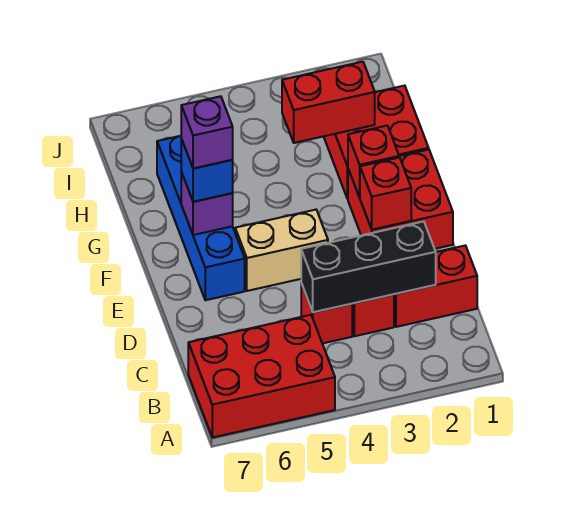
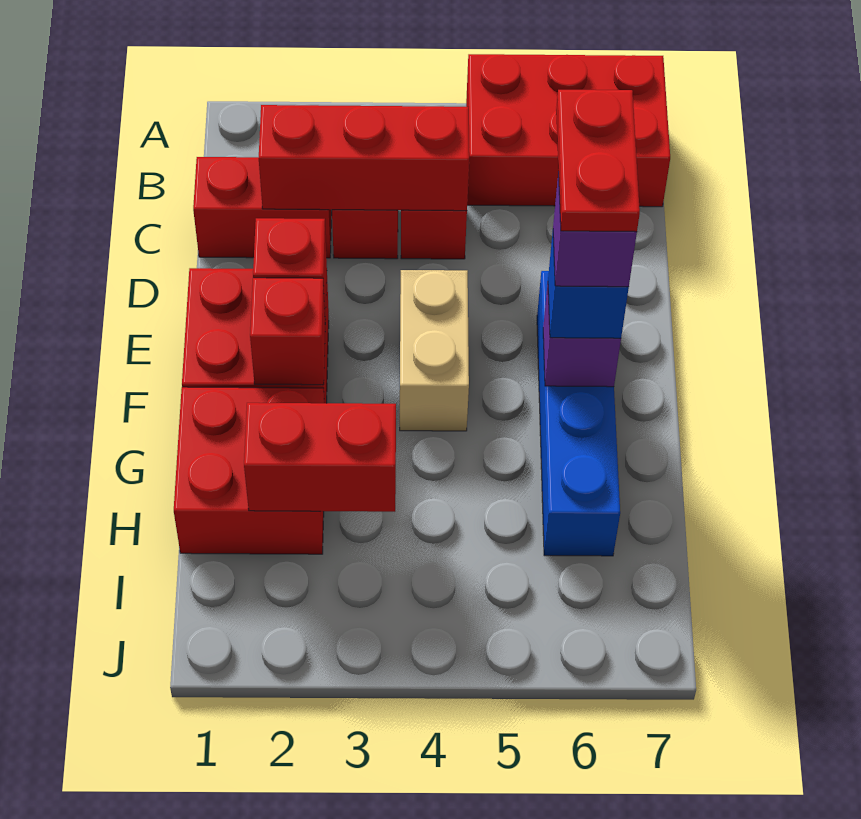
black 1x3 brick [301,222,436,312] -> red 1x3 brick [259,105,469,211]
tan 1x2 brick [235,210,328,291] -> tan 1x2 brick turned to [400,270,469,431]
none -> red 1x2 plate [556,90,640,232]

